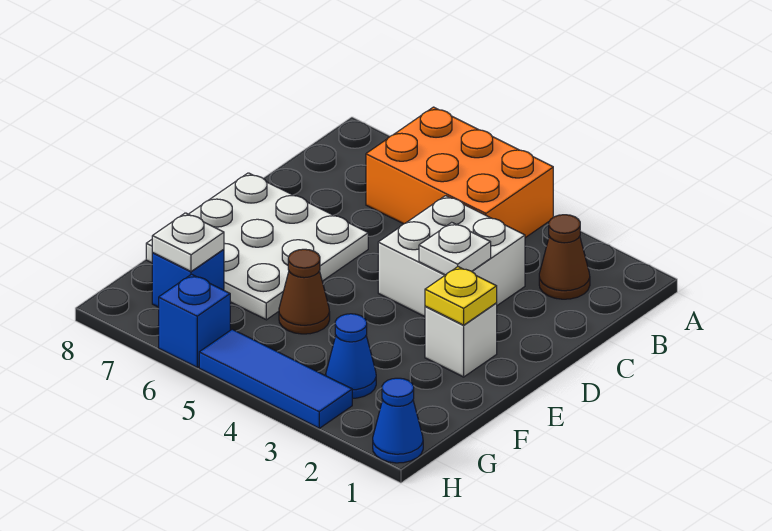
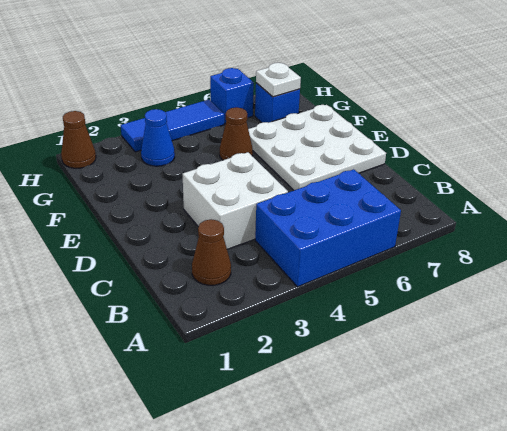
orange 2x3 brick [366,107,553,238] -> blue 2x3 brick [255,169,401,287]
white 1x1 plate [419,222,491,275] -> none
white 1x1 brick [425,303,497,377] -> none
yellow 1x1 plate [425,267,497,325] -> none
blue 1x1 cone [373,378,423,463] -> brown 1x1 cone [61,111,96,168]

